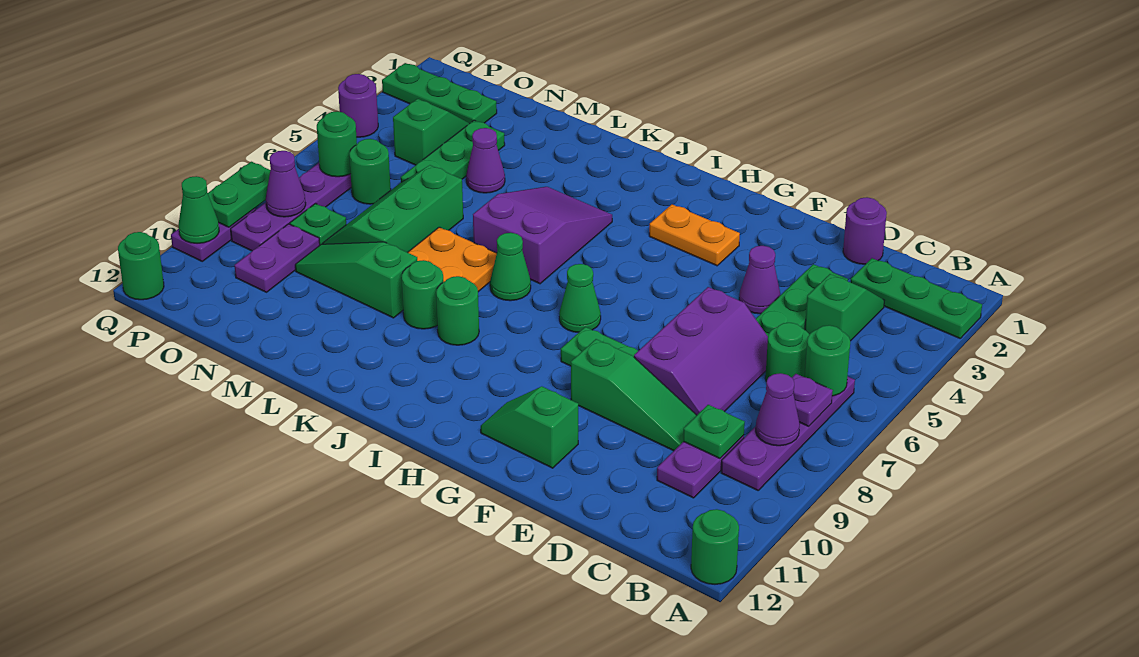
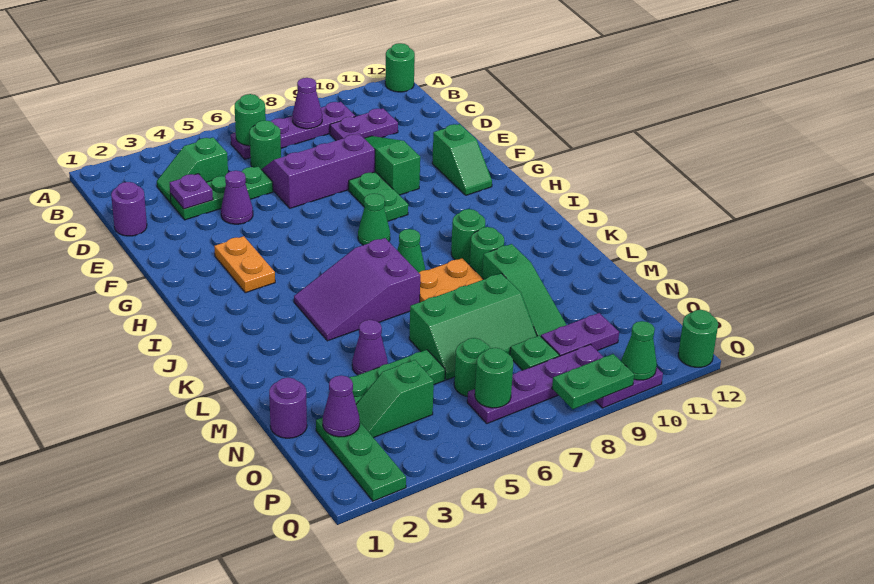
green 1x3 plate [851,258,982,338] -> none
purple 1x1 plate [792,374,833,426] -> purple 1x1 plate moved to [170,174,213,209]
green 1x1 plate [683,405,745,458] -> none
purple 1x1 cone [266,151,306,217] -> purple 1x1 cone moved to [323,376,360,437]
purple 1x1 round brick [338,74,378,137] -> purple 1x1 round brick moved to [269,378,307,438]

